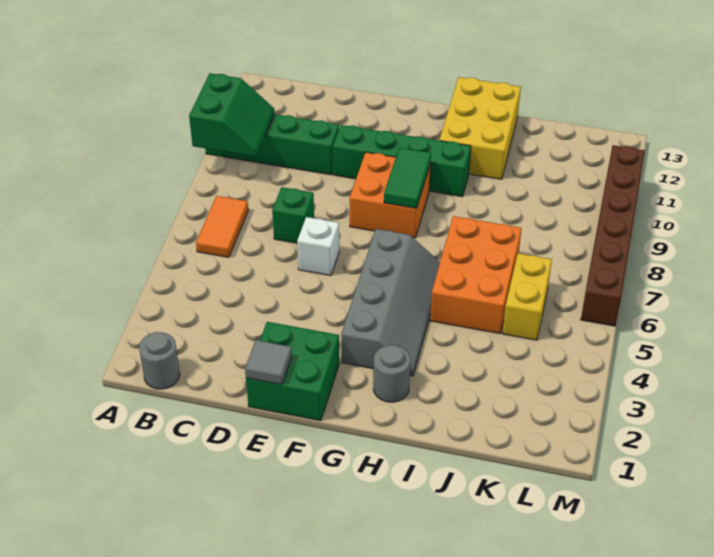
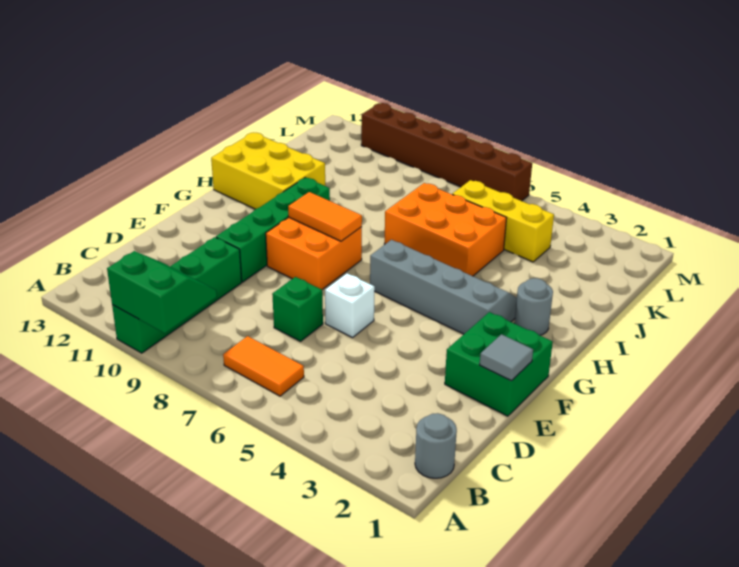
green 1x2 tile [384,148,431,208] -> orange 1x2 tile [288,192,362,241]
yellow 1x2 brick [502,253,552,340] -> yellow 1x3 brick [452,180,554,262]

